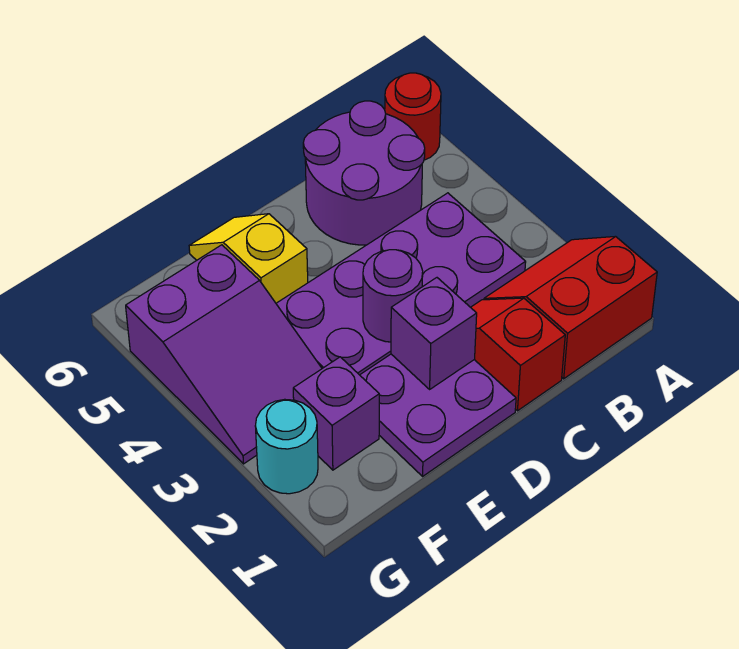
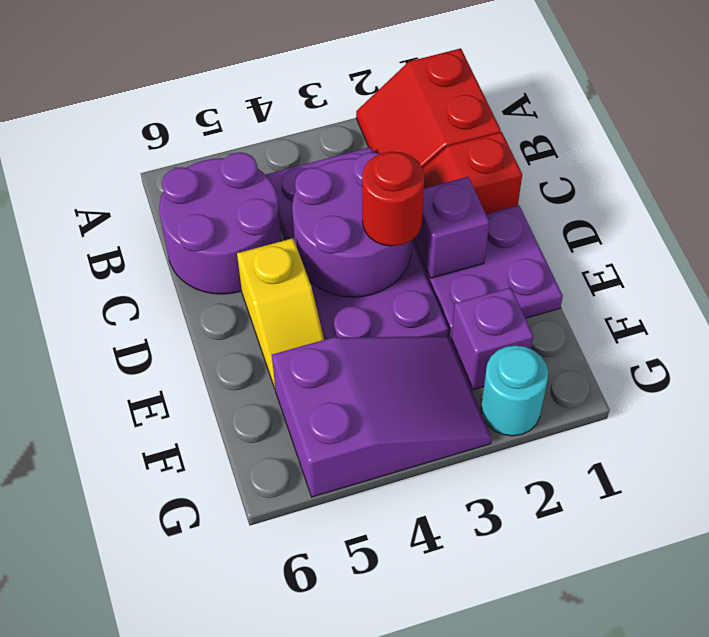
red 1x1 round brick [385,73,441,160] -> red 1x1 round brick moved to [362,152,425,246]
purple 1x1 round brick [363,250,423,342] -> purple 2x2 round brick [292,152,412,297]
yellow 1x2 slope [189,214,308,303] -> yellow 1x2 slope turned to [237,238,324,388]

